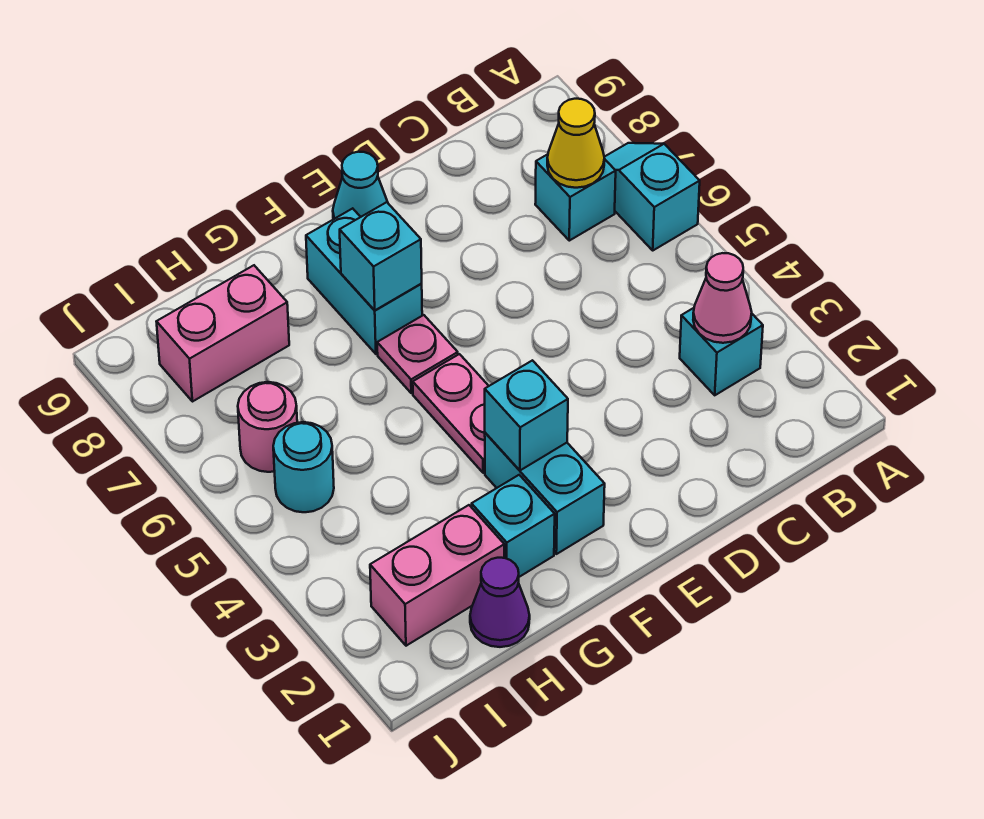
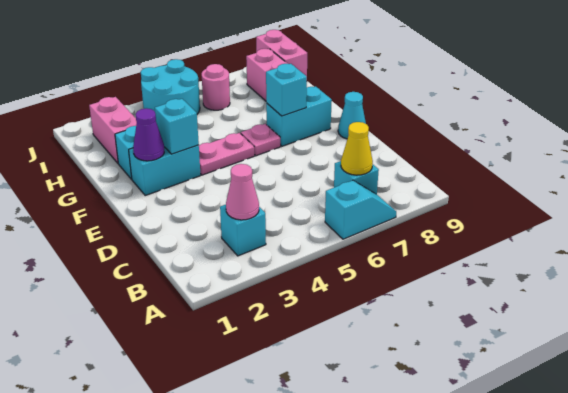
purple 1x1 cone [470,558,530,647] -> purple 1x1 cone moved to [133,108,164,161]
cyan 1x1 round brick [273,422,334,512] -> cyan 2x2 round brick [141,59,200,114]
none -> pink 1x2 brick [256,30,307,77]

